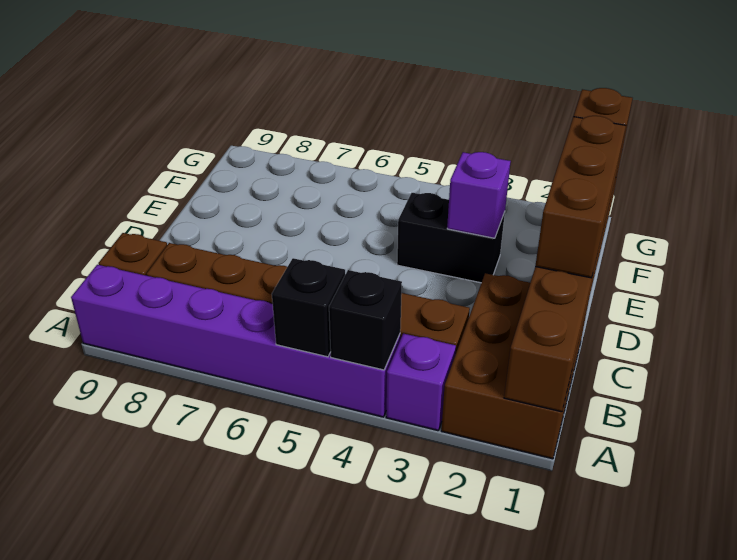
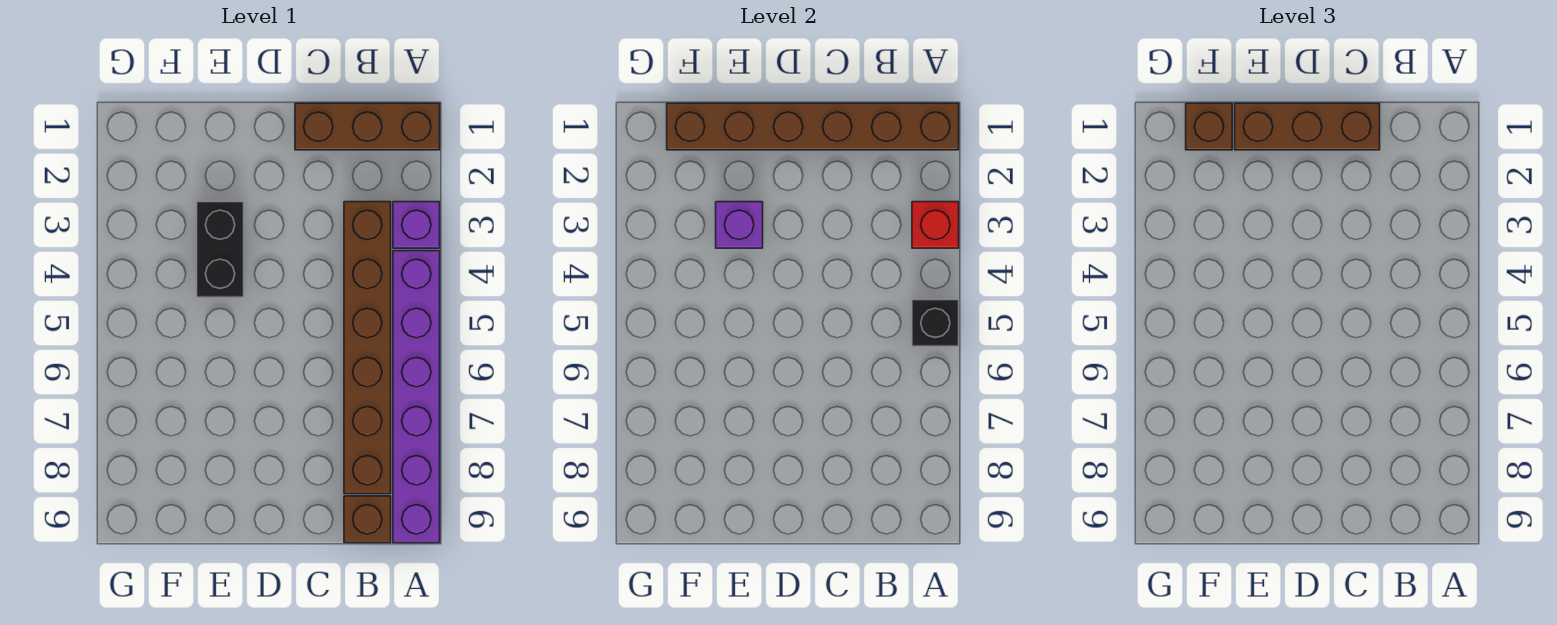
brown 2x3 brick [441,273,589,459] -> brown 1x3 brick [295,103,440,150]
none -> red 1x1 brick [912,202,959,248]
black 1x1 brick [329,270,402,370] -> none

